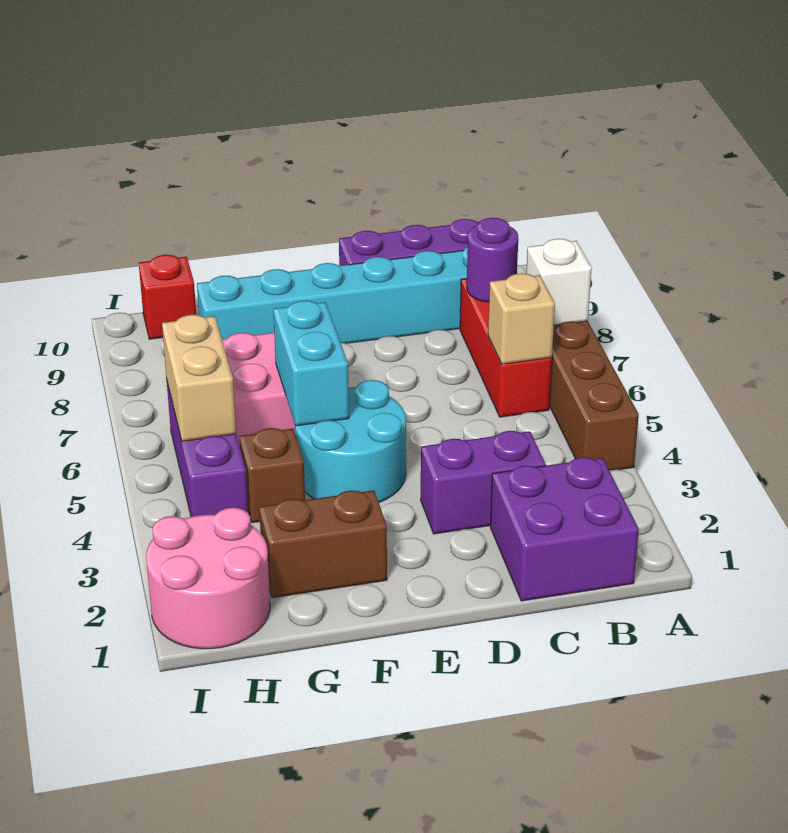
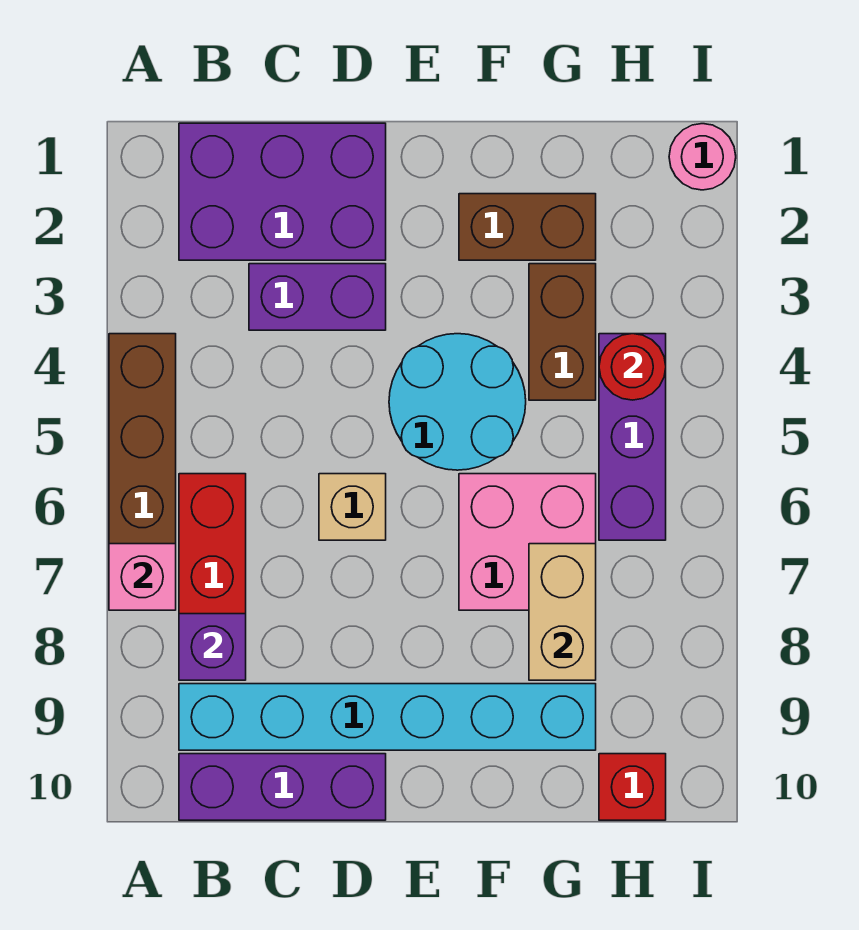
white 1x1 brick [526,239,592,325] -> pink 1x1 brick [109,544,176,610]
purple 2x2 brick [490,457,639,601] -> purple 2x3 brick [179,123,386,260]
tan 1x1 brick [488,273,555,364] -> tan 1x1 brick moved to [319,474,386,540]
purple 1x1 round brick [467,218,518,302] -> purple 1x1 brick [179,614,246,680]
cyan 1x2 brick [273,301,349,426] -> none
brown 1x1 brick [240,428,305,523] -> brown 1x2 brick [529,264,596,400]
pink 2x2 round brick [146,508,270,649] -> pink 1x1 round brick [669,124,736,190]
none -> red 1x1 round brick [599,334,666,400]
tan 1x2 brick [162,315,236,441] -> tan 1x2 brick moved to [529,544,596,680]

